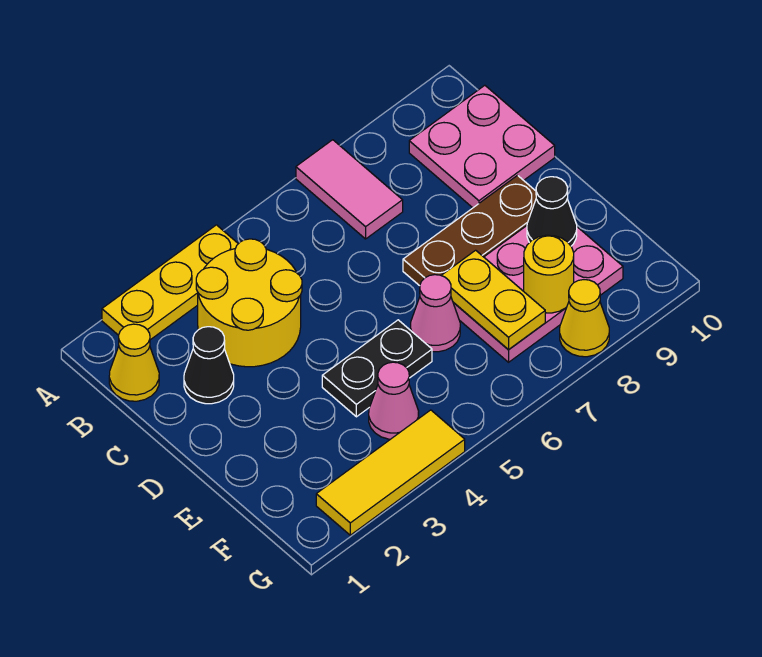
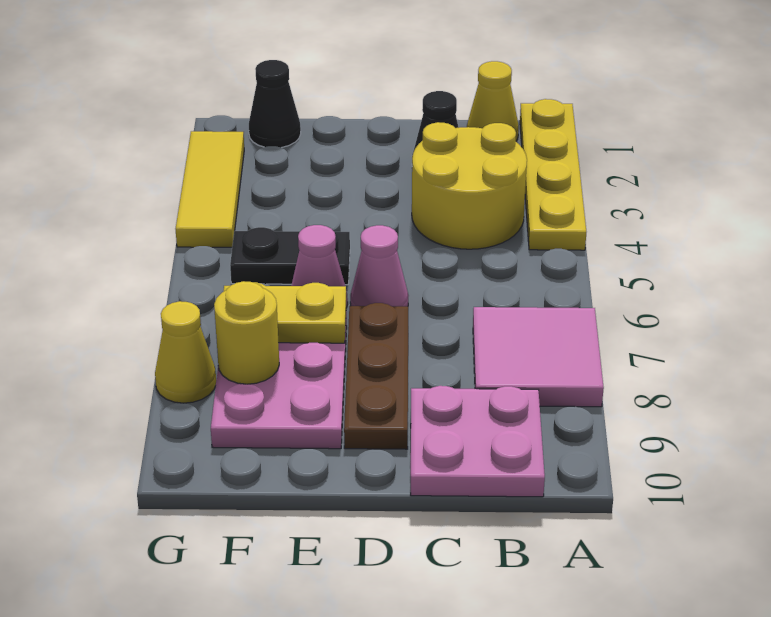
yellow 1x3 plate [102,225,238,340] -> yellow 1x4 plate [520,99,586,250]
pink 1x2 tile [296,140,403,239] -> pink 2x2 tile [473,307,604,407]
black 1x2 plate [322,320,432,417] -> black 1x2 plate turned to [230,227,350,285]
black 1x1 cone [527,177,577,246] -> black 1x1 cone moved to [249,60,301,148]
pink 1x1 cone [369,362,419,439] -> pink 1x1 cone moved to [350,225,408,306]

